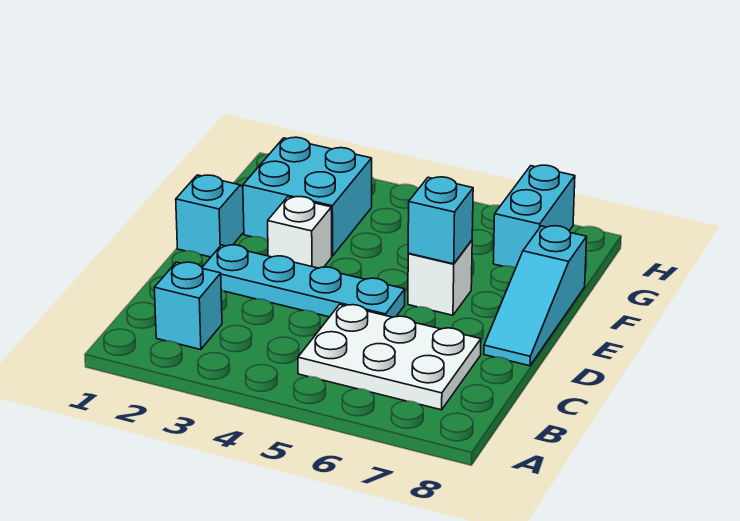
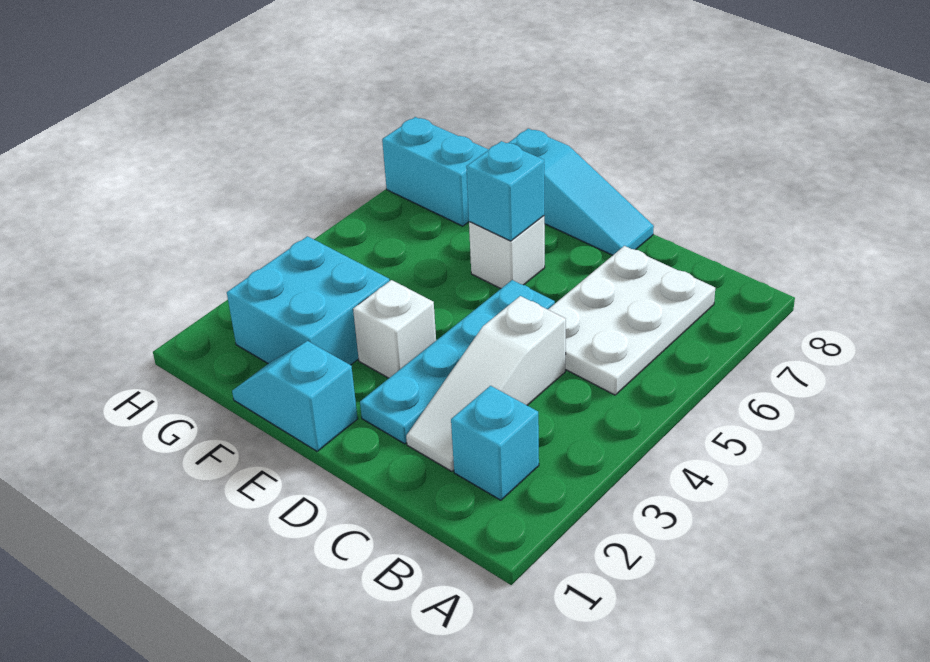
none -> white 1x3 slope [406,296,566,471]

